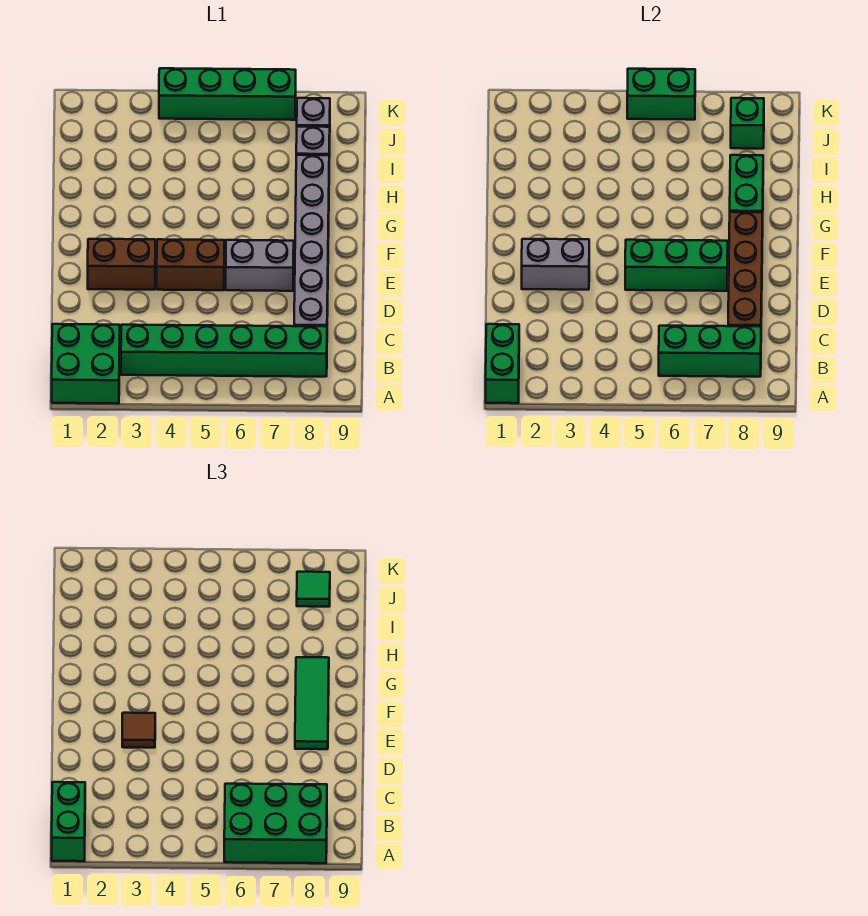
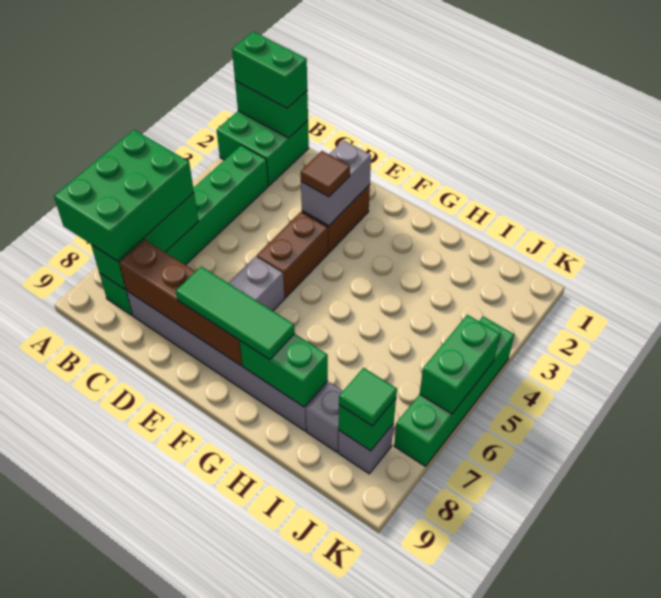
green 1x3 brick [625,240,728,291] -> none

